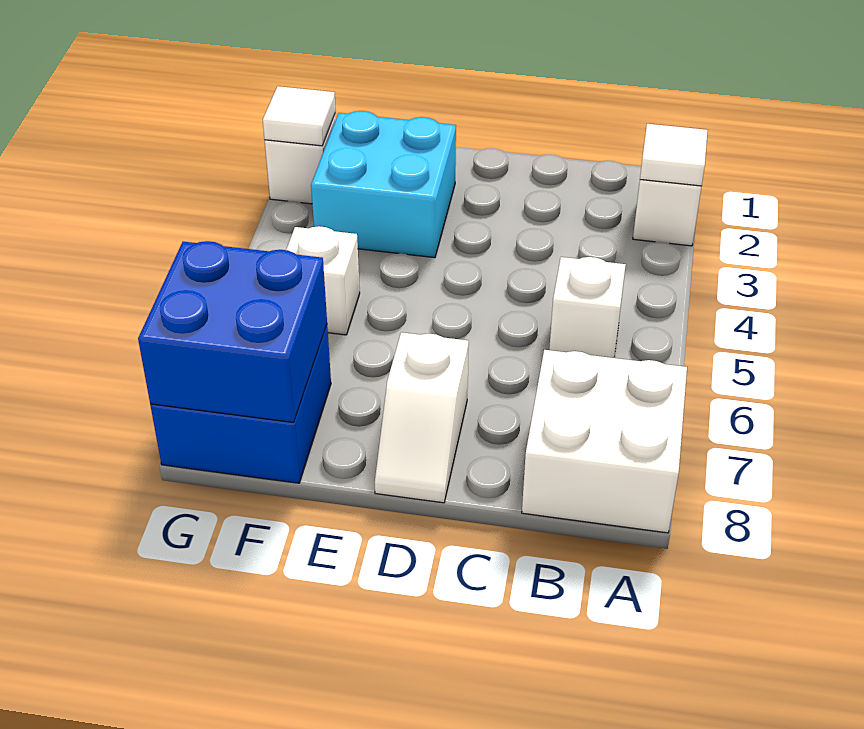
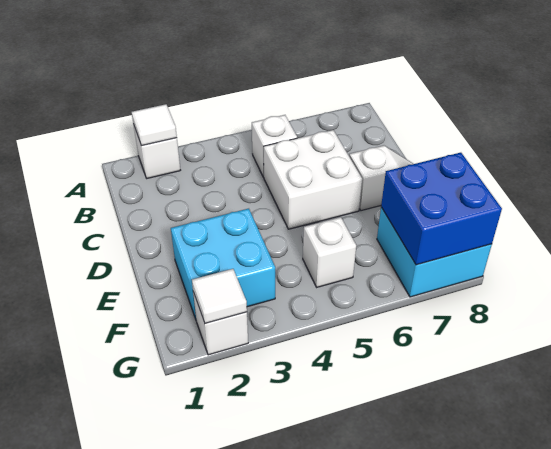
white 2x2 brick [522,350,687,533] -> white 2x2 brick moved to [264,130,362,229]
blue 2x2 brick [150,325,331,483] -> cyan 2x2 brick [377,207,492,297]

